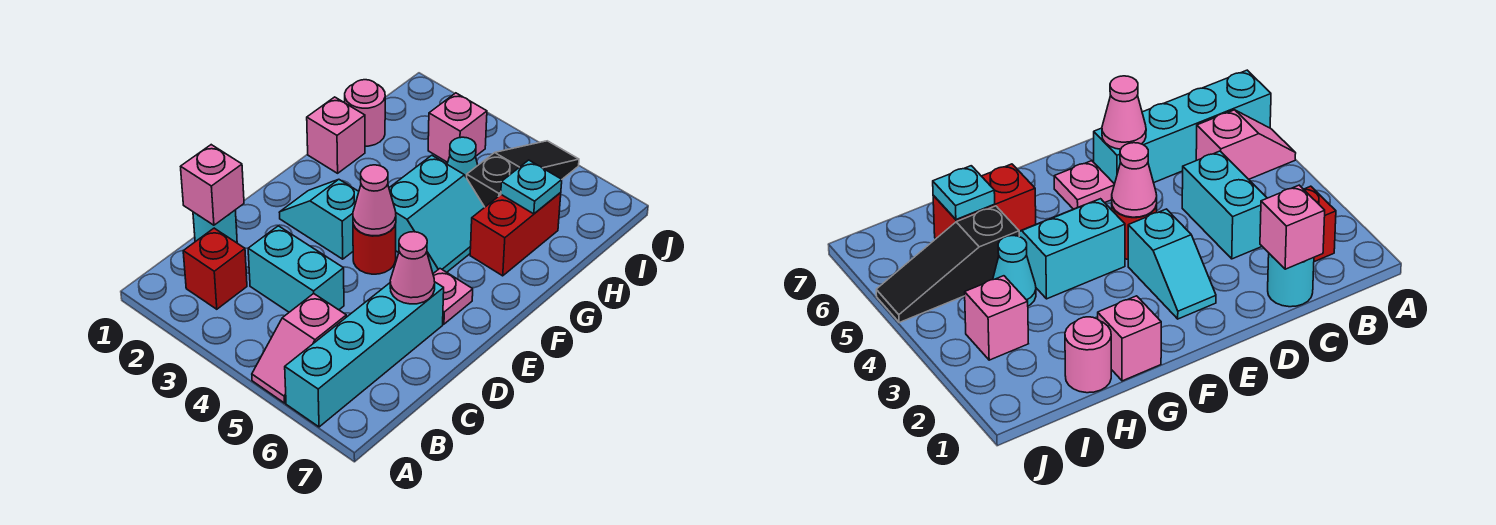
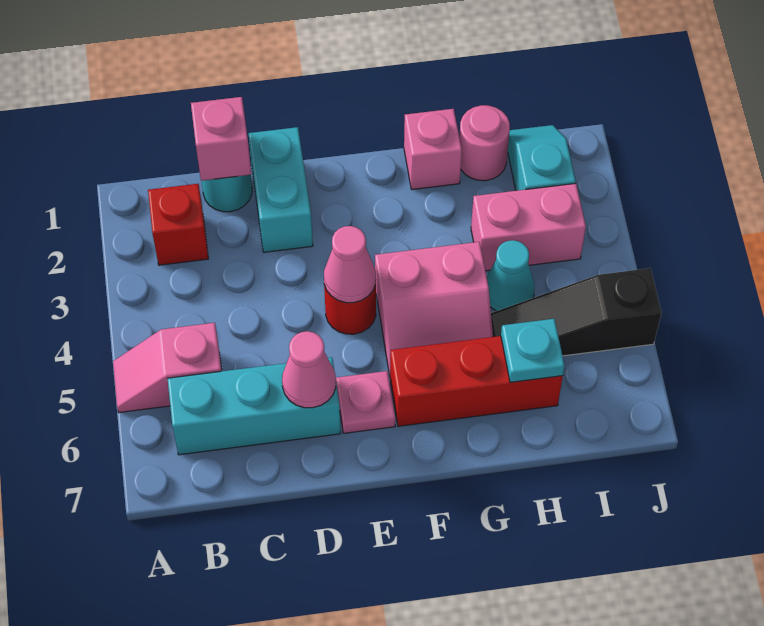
cyan 1x4 brick [285,282,444,427] -> cyan 1x3 brick [168,357,341,455]
cyan 1x2 brick [248,226,344,312] -> cyan 1x2 brick moved to [248,127,313,252]
cyan 1x2 slope [279,179,359,259] -> cyan 1x2 slope moved to [508,125,576,191]
cyan 2x2 slope [389,155,485,273] -> pink 2x2 slope [375,242,493,375]
red 1x2 brick [470,192,561,276] -> red 1x3 brick [390,336,563,426]
black 1x3 slope [467,141,579,207] -> black 1x3 slope turned to [491,268,661,356]
pink 1x1 brick [428,93,487,162] -> pink 1x2 brick [471,183,586,271]

